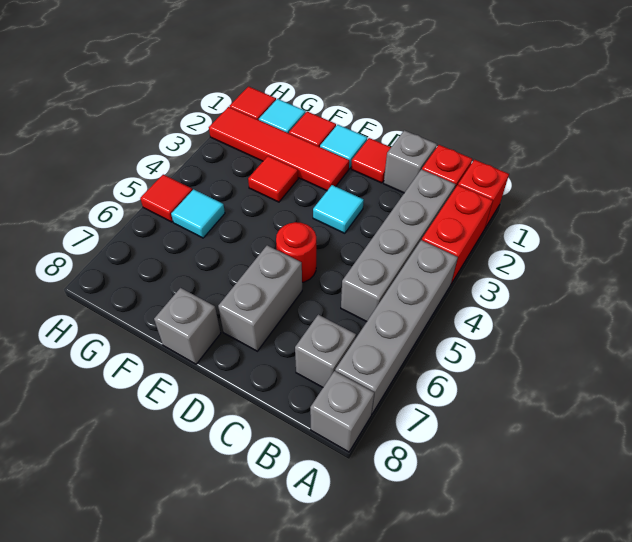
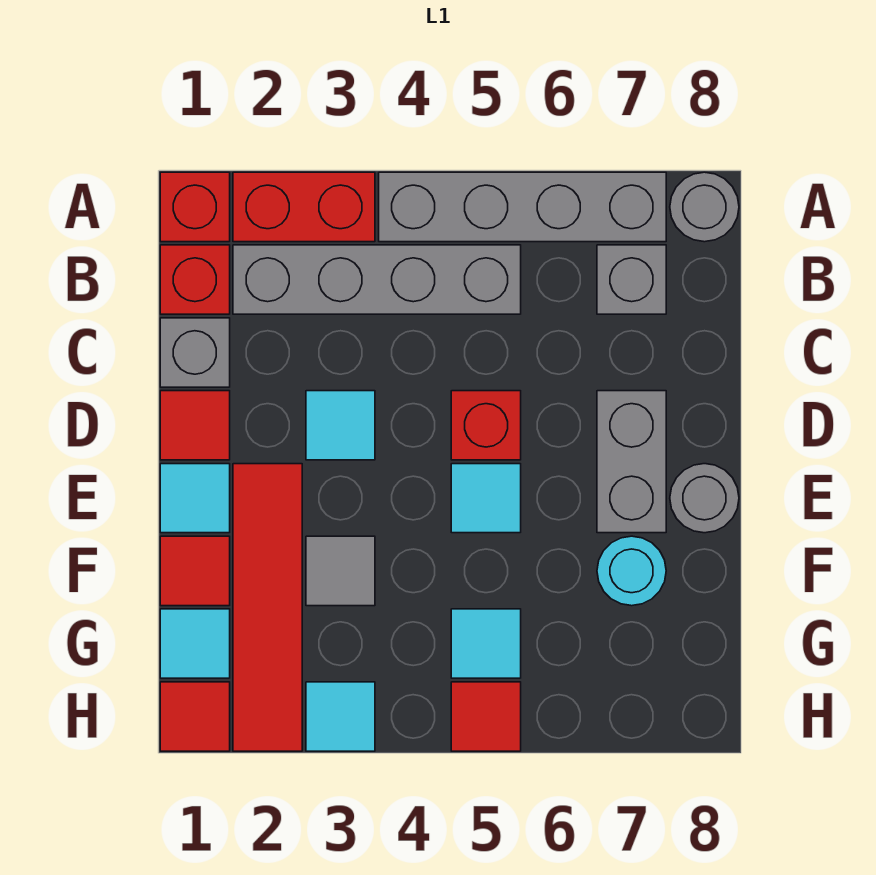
grey 1x1 brick [310,371,374,452] -> grey 1x1 round brick [670,172,739,242]
red 1x1 round brick [276,222,316,282] -> red 1x1 brick [451,391,521,460]
grey 1x2 brick [218,245,302,351] -> grey 1x2 brick turned to [597,391,666,533]
none -> cyan 1x1 tile [451,464,521,533]
grey 1x1 brick [154,288,221,364] -> grey 1x1 round brick [670,464,739,533]
red 1x1 tile [248,156,298,202] -> grey 1x1 tile [306,536,375,606]
none -> cyan 1x1 round brick [597,536,666,606]
none -> cyan 1x1 tile [306,682,375,751]

